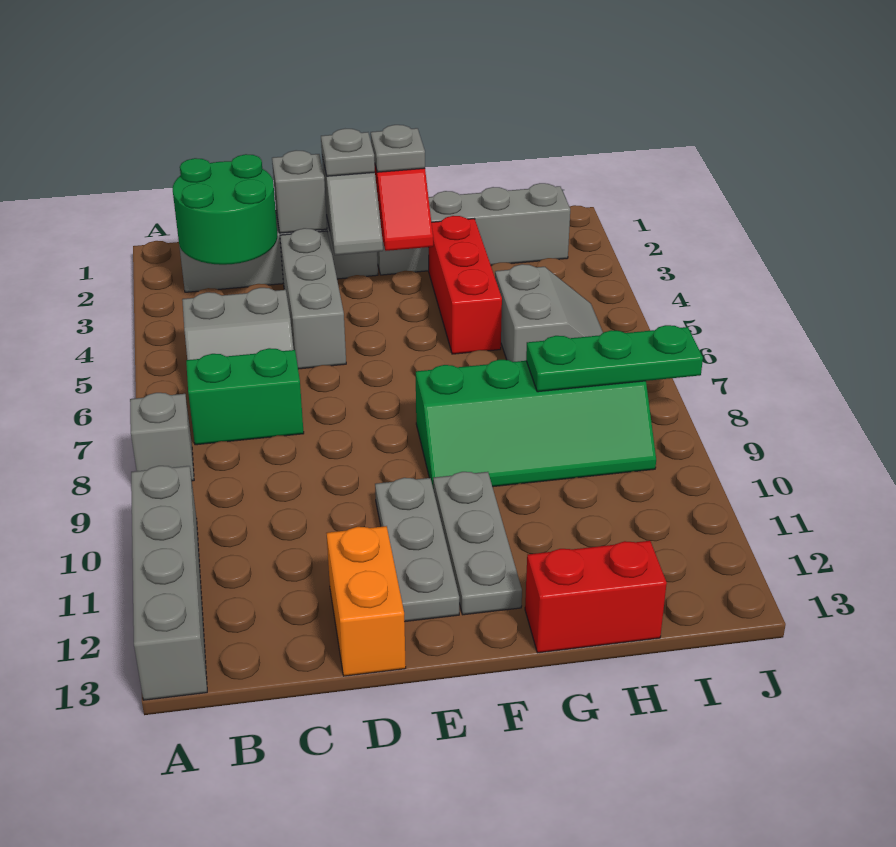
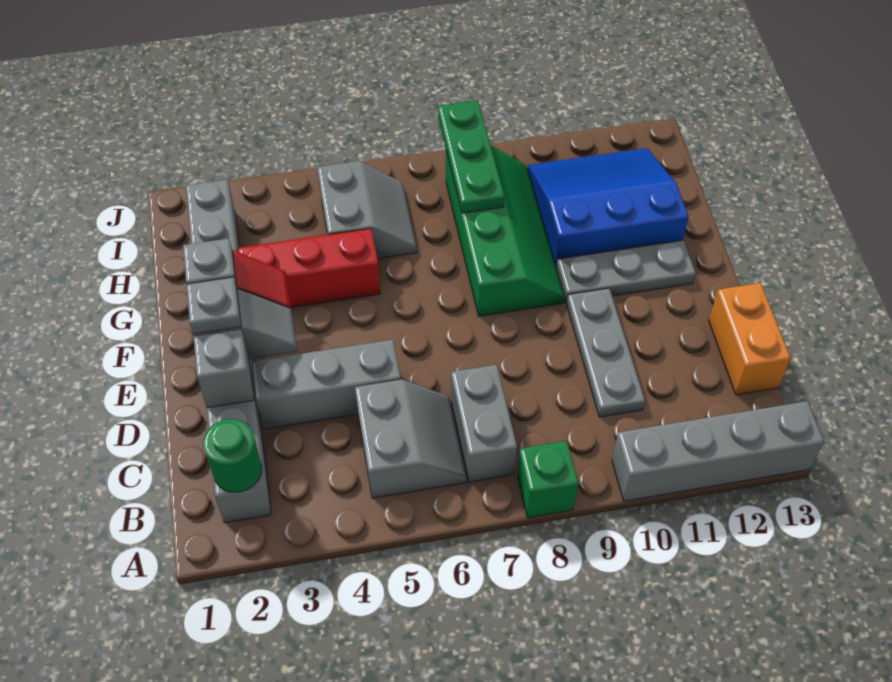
grey 1x1 brick [130,393,194,481] -> green 1x1 brick [517,441,578,518]
green 2x2 round brick [173,154,277,265] -> green 1x1 round brick [203,419,262,492]
green 1x2 brick [186,348,304,445] -> grey 1x2 brick [451,365,517,482]
orange 1x2 brick [327,526,406,676] -> orange 1x2 brick turned to [709,283,791,395]
grey 1x3 plate [375,478,459,622] -> grey 1x3 plate turned to [567,288,645,417]
none -> blue 3x3 slope [528,148,689,267]
red 1x2 brick [525,541,667,653] -> none
grey 2x2 slope [495,264,603,362] -> grey 2x2 slope turned to [317,161,417,259]

